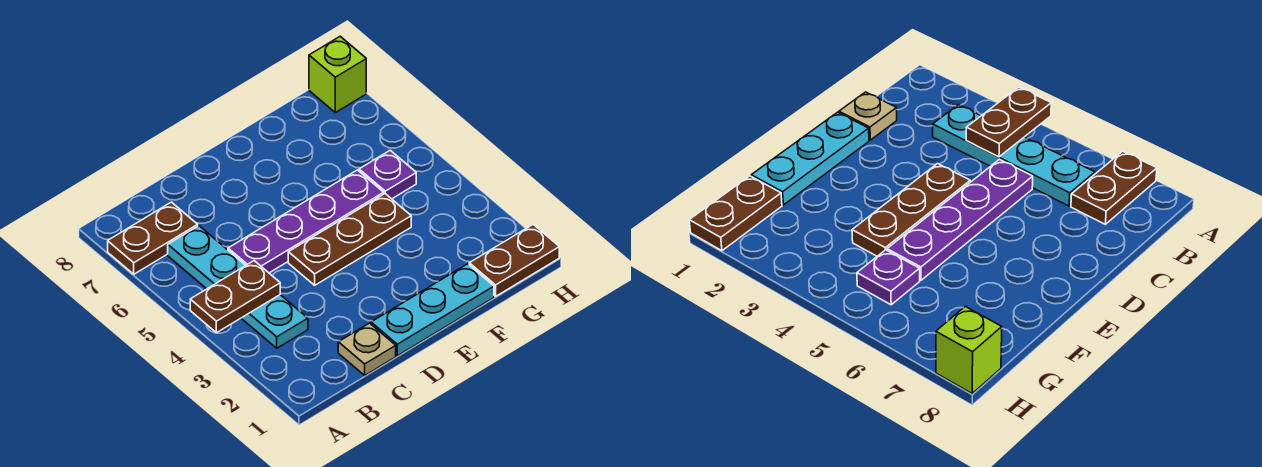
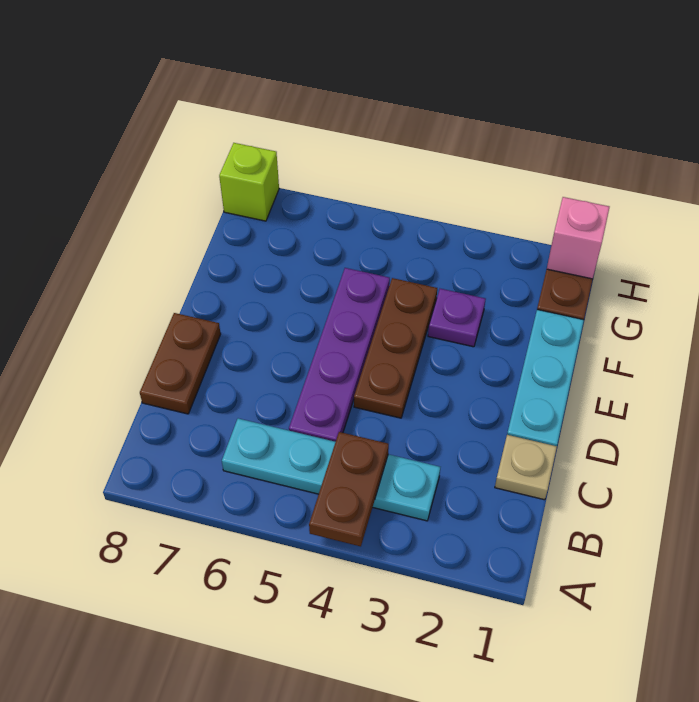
brown 1x2 plate [108,202,198,274] -> brown 1x2 plate moved to [140,313,221,414]
purple 1x1 plate [359,150,416,199] -> purple 1x1 plate moved to [428,289,486,347]
none -> pink 1x1 brick [547,197,609,279]

